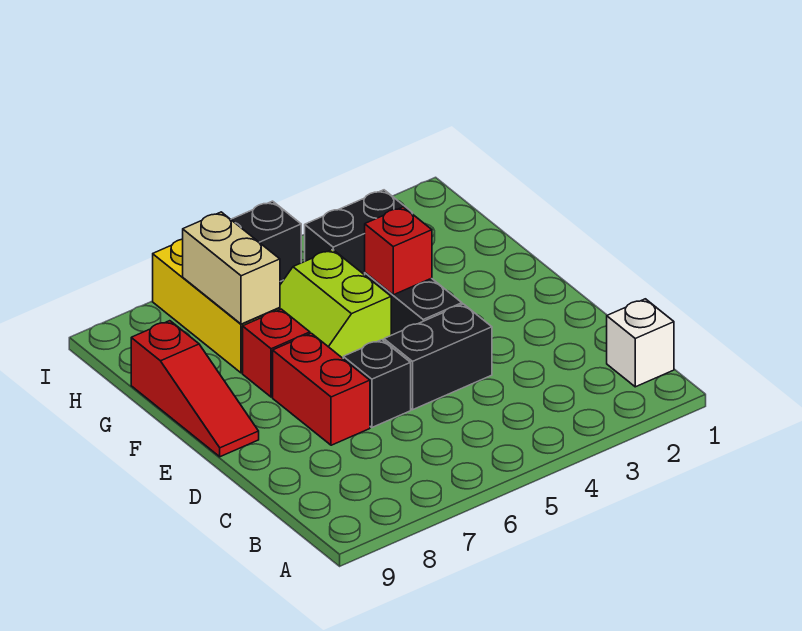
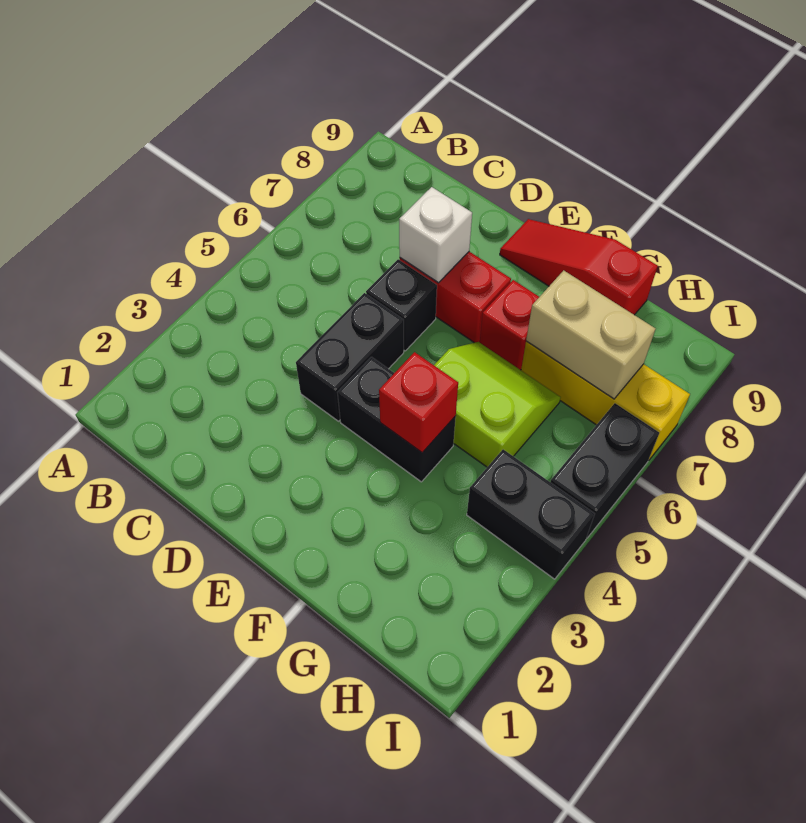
white 1x1 brick [607,299,674,387] -> white 1x1 brick moved to [399,187,472,283]
black 1x2 brick [305,190,413,275] -> black 1x2 brick turned to [467,449,595,579]

